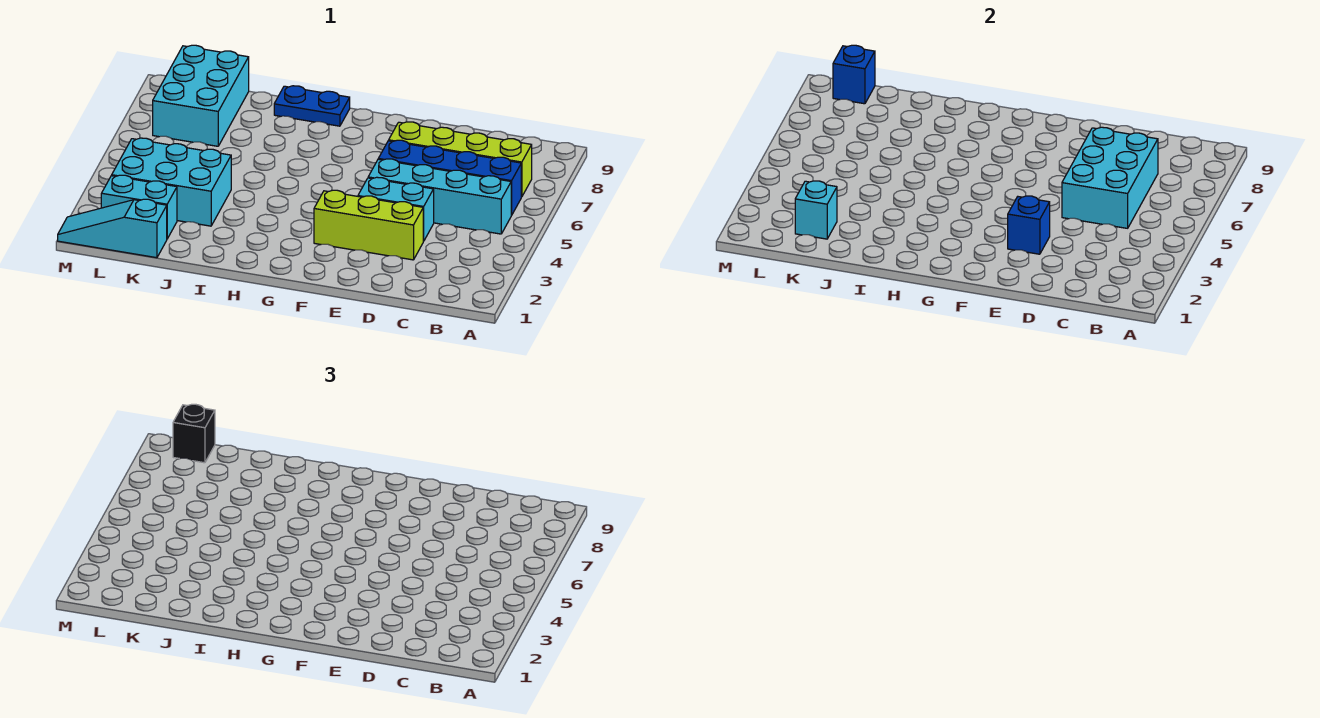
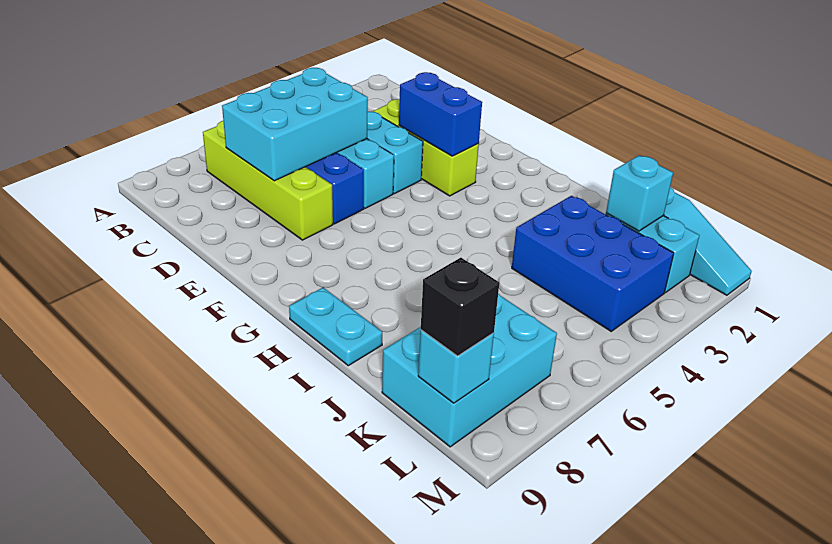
blue 1x1 brick [1008,196,1050,254] -> blue 1x2 brick [399,72,482,156]
blue 1x2 plate [274,86,350,126] -> cyan 1x2 plate [289,288,382,366]
cyan 2x3 brick [112,138,231,226] -> blue 2x3 brick [512,196,674,331]
blue 1x1 brick [833,45,875,104] -> cyan 1x1 brick [418,330,494,403]

